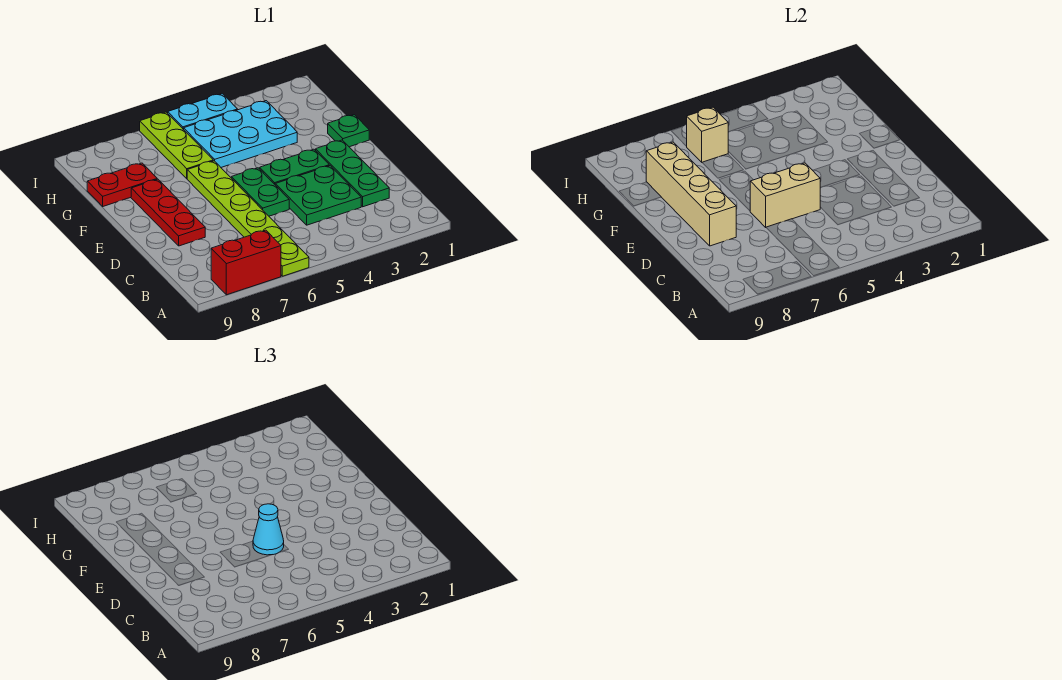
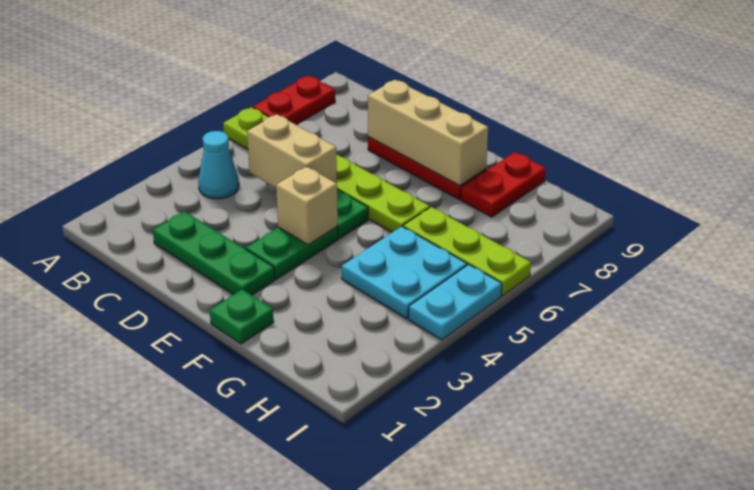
red 1x2 brick [211,230,281,295] -> red 1x2 plate [253,76,335,125]
green 2x2 plate [275,166,361,225] -> none
tan 1x2 brick [750,163,821,227] -> tan 1x2 brick turned to [247,114,337,188]
cyan 1x1 cone [253,504,284,555] -> cyan 1x1 cone moved to [198,131,239,199]
tan 1x4 brick [646,142,736,246] -> tan 1x3 brick [368,80,488,186]
cyan 2x3 plate [184,101,297,167] -> cyan 2x2 plate [342,226,467,319]
tan 1x1 brick [686,107,728,162] -> tan 1x1 brick moved to [276,167,338,245]

